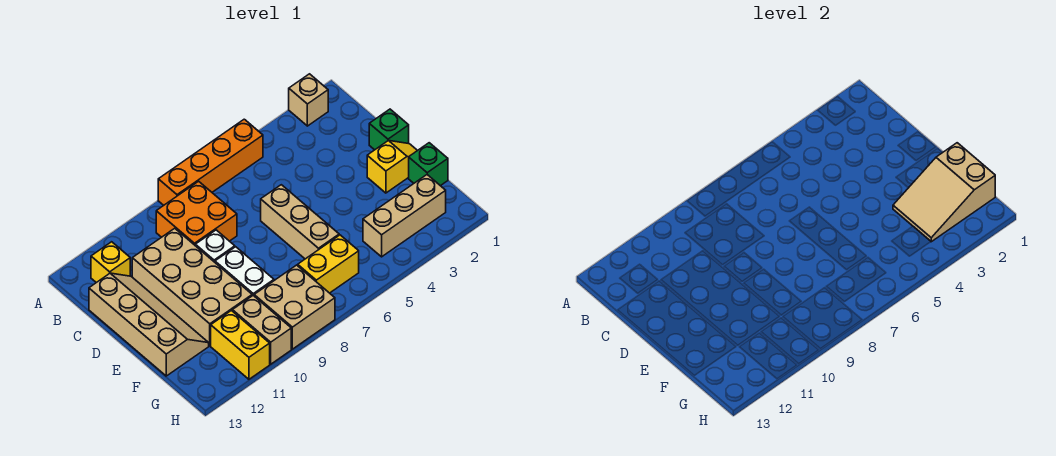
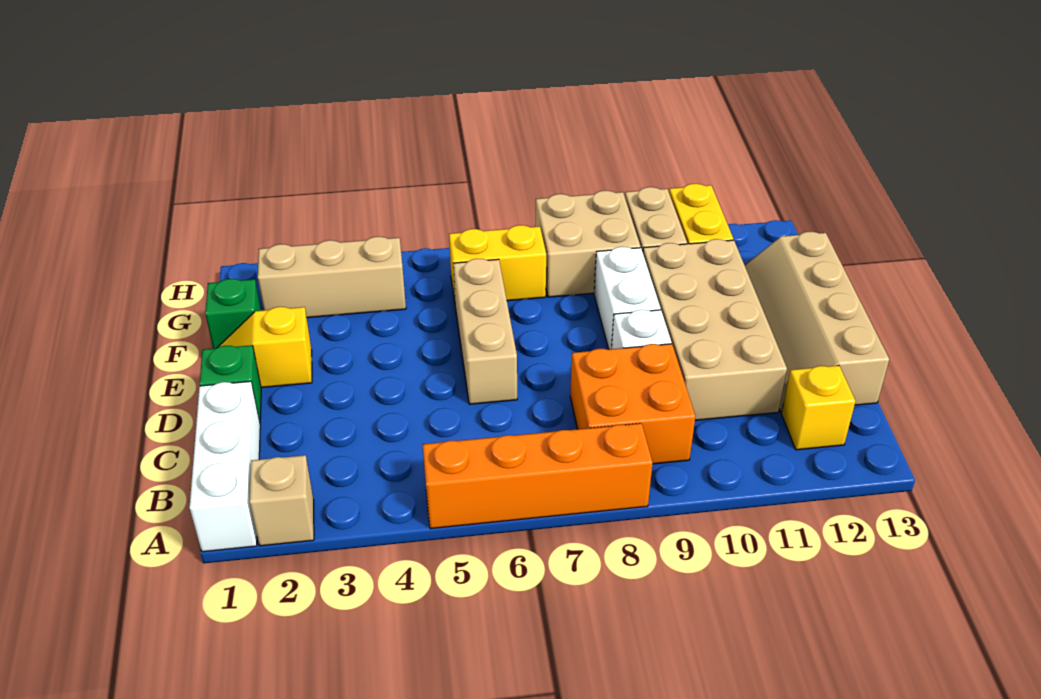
none -> white 1x3 brick [189,381,260,552]
tan 2x3 slope [893,143,995,242] -> none

